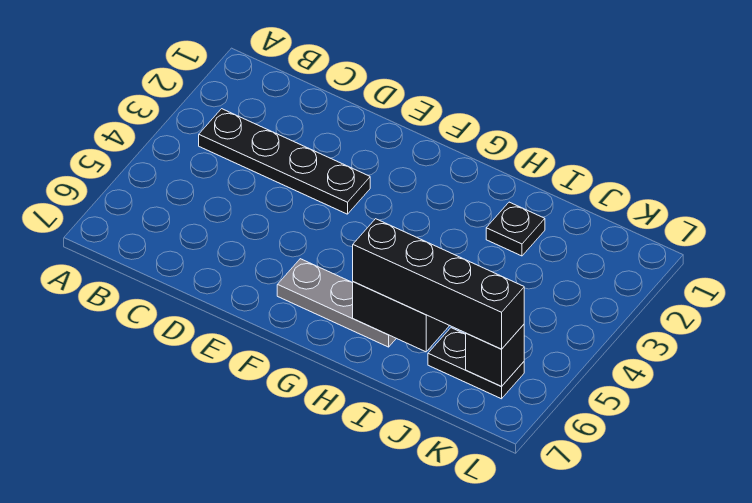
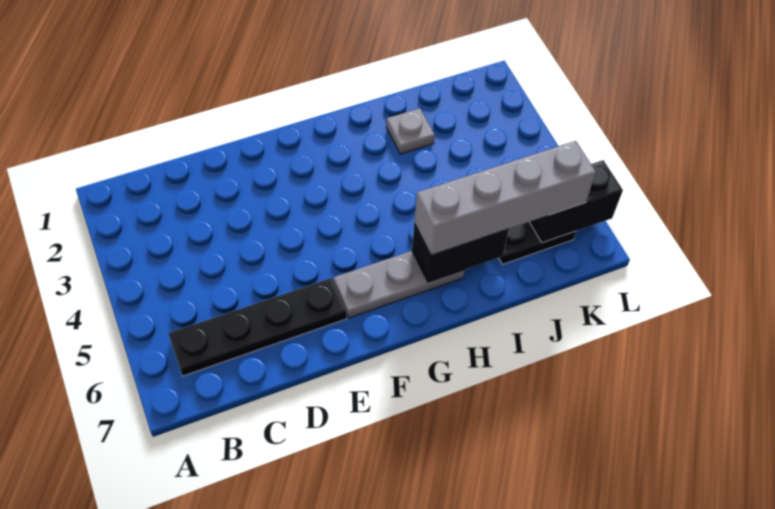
black 1x4 plate [199,109,370,214] -> black 1x4 plate moved to [168,278,347,376]
black 1x4 brick [353,219,524,349] -> grey 1x4 brick [414,141,596,255]
black 1x1 plate [486,202,545,256] -> grey 1x1 plate [386,108,435,154]
black 1x1 brick [465,325,524,386] -> black 1x2 brick [530,160,623,243]

